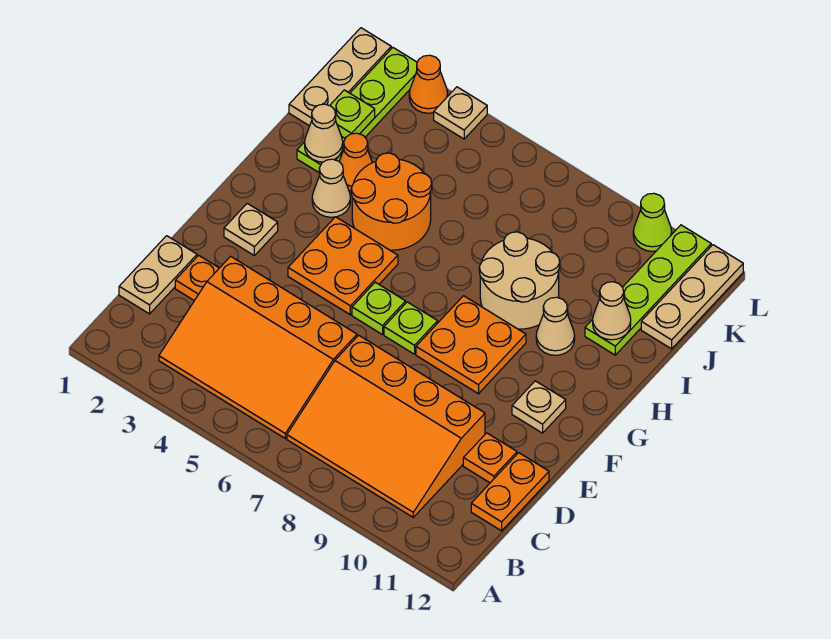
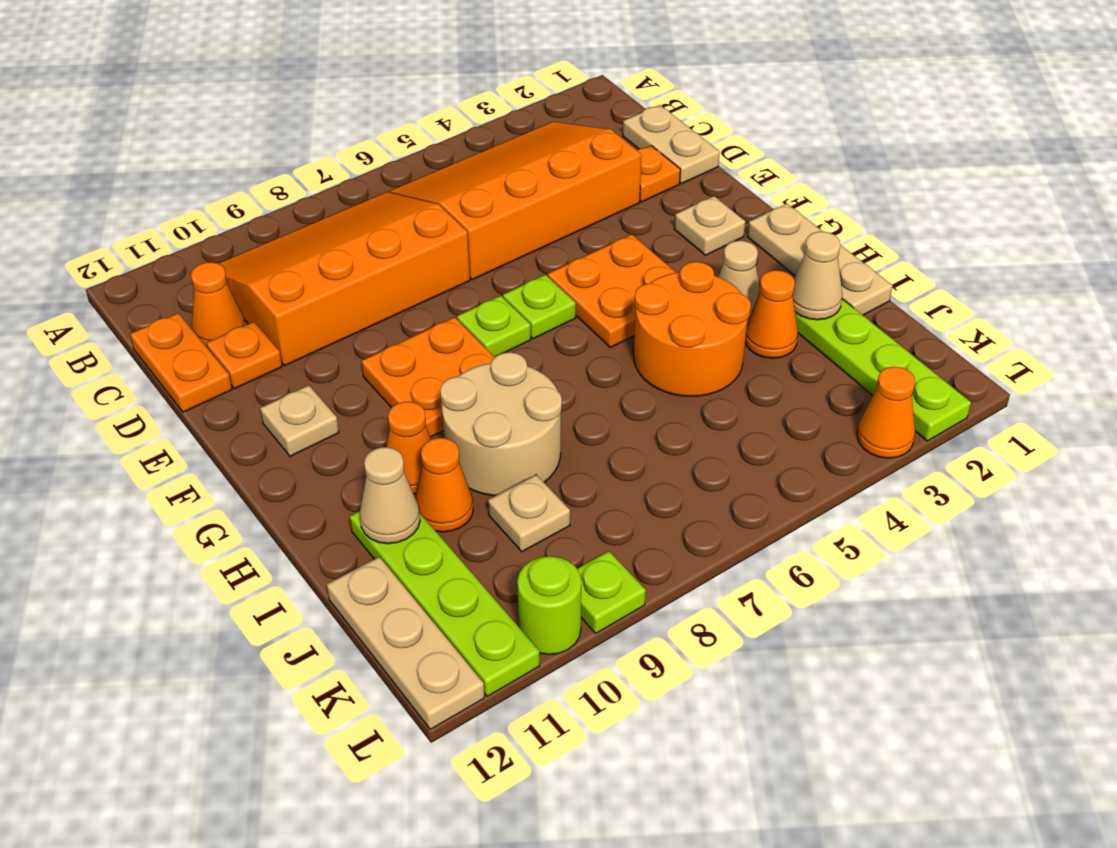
none -> orange 1x1 cone [191,262,245,347]
tan 1x1 cone [536,297,575,355] -> orange 1x1 cone [386,402,431,494]
none -> orange 1x1 cone [415,438,473,532]
tan 1x3 plate [289,28,391,126] -> tan 1x3 plate moved to [747,204,892,315]
lime 1x1 plate [330,90,375,138] -> lime 1x1 plate moved to [577,551,646,633]
tan 1x1 plate [434,87,487,139] -> tan 1x1 plate moved to [488,475,570,552]
lime 1x1 cone [633,193,672,251] -> lime 1x1 round brick [517,556,581,655]

